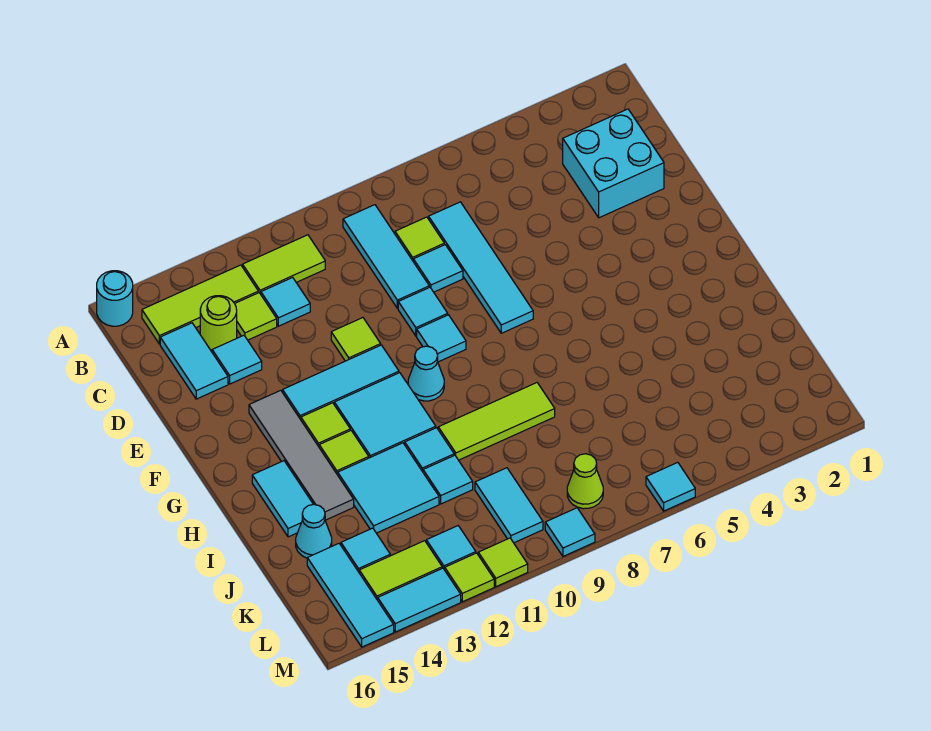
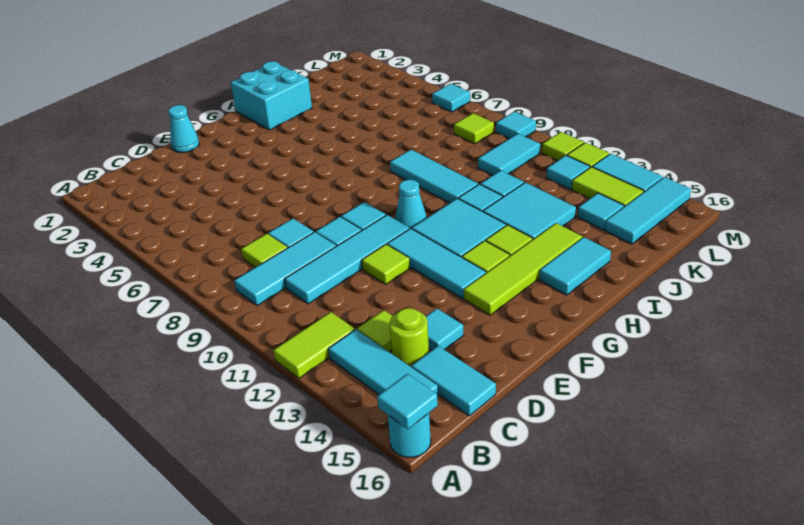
lime 1x2 tile [243,235,325,294] -> lime 1x2 tile turned to [274,312,355,378]
lime 1x3 tile [142,265,258,344] -> cyan 1x3 tile [329,329,438,397]
cyan 2x2 brick [563,109,664,218] -> cyan 2x2 brick moved to [231,61,312,130]
cyan 1x4 tile [429,202,533,333] -> cyan 1x4 tile moved to [285,215,409,304]
cyan 1x1 tile [261,278,310,326] -> cyan 1x1 tile moved to [377,374,438,429]
cyan 1x2 tile [160,323,228,399] -> cyan 1x2 tile turned to [411,346,496,416]
grey 1x4 tile [249,390,354,520] -> lime 1x4 tile [464,223,582,315]
lime 1x3 tile [438,383,555,460] -> cyan 1x3 tile [390,150,478,203]
cyan 1x1 cone [296,504,332,558] -> cyan 1x1 cone moved to [169,105,199,153]
lime 1x1 cone [567,454,603,509] -> lime 1x1 tile [454,113,494,144]

